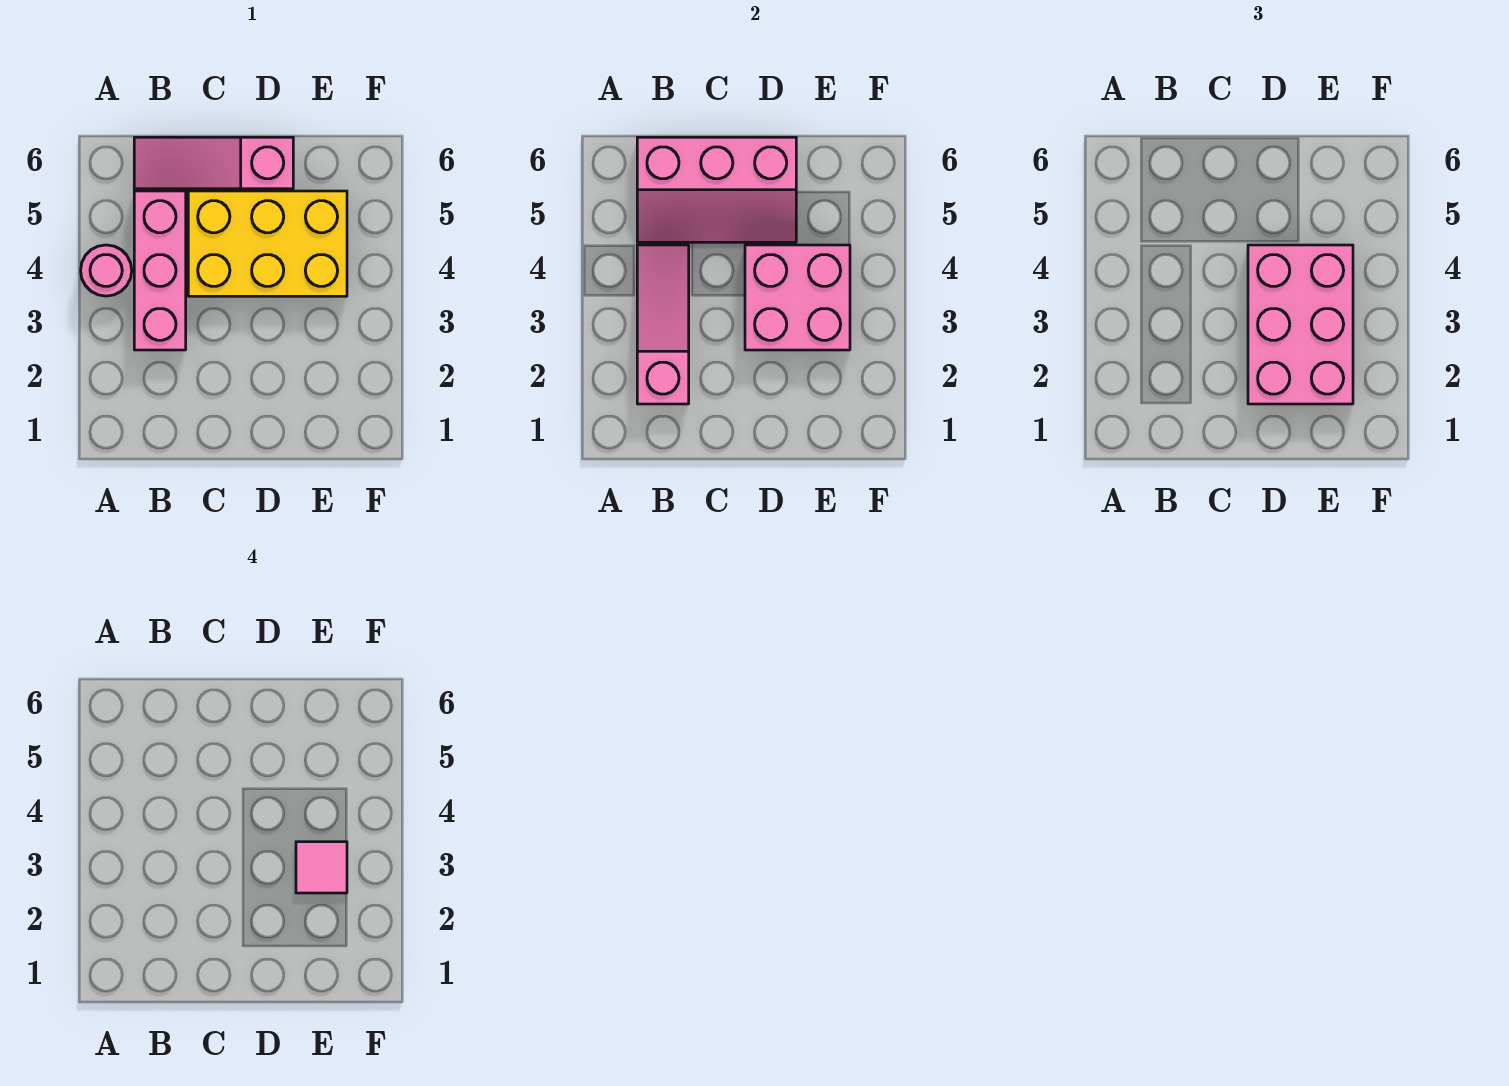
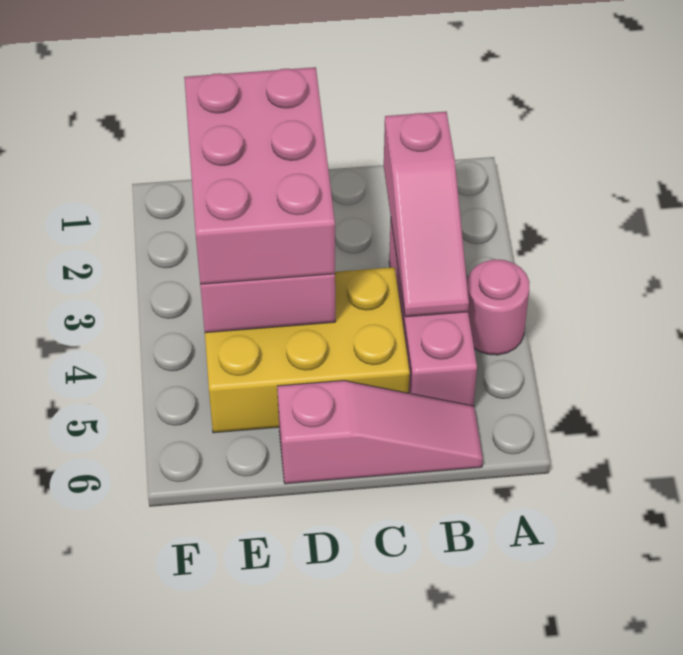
pink 2x3 slope [637,137,796,242] -> none
pink 1x1 tile [296,842,347,893] -> none

